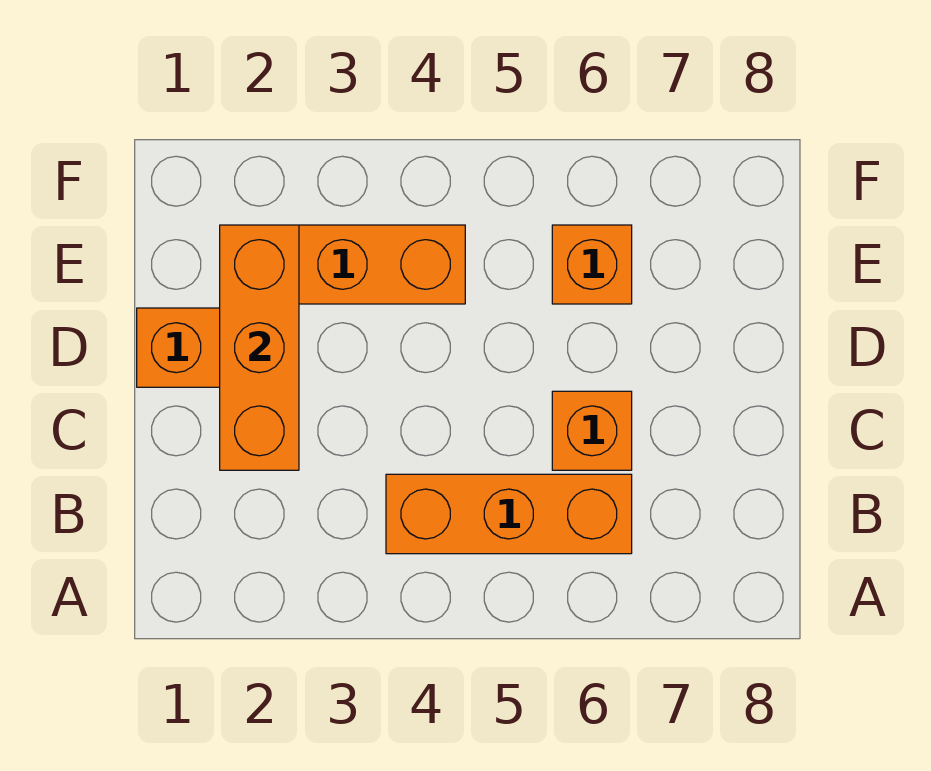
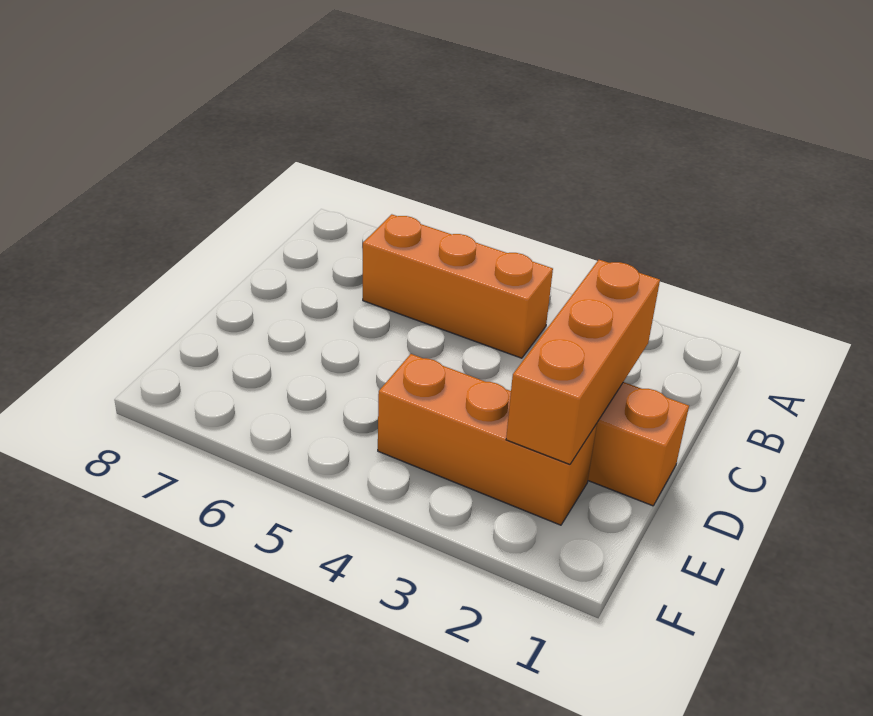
orange 1x1 brick [552,391,632,470] -> none
orange 1x1 brick [552,225,632,304] -> none

